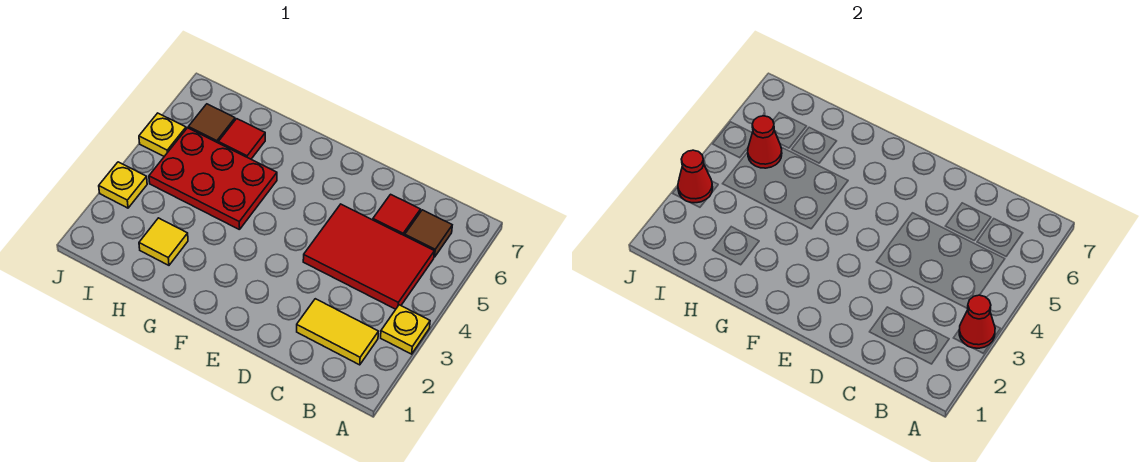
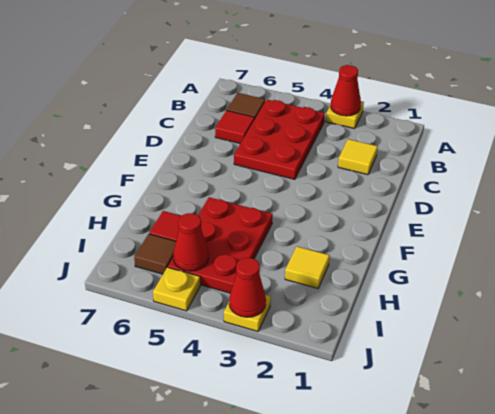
yellow 1x2 tile [297,299,378,365] -> yellow 1x1 tile [338,139,378,175]
red 2x3 tile [303,204,434,309] -> red 2x3 plate [234,100,325,179]

